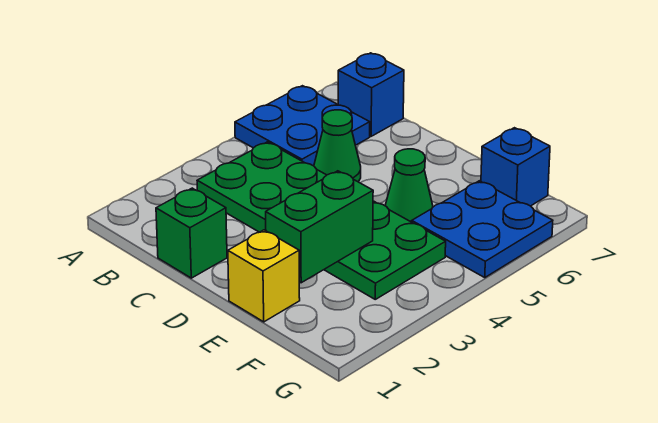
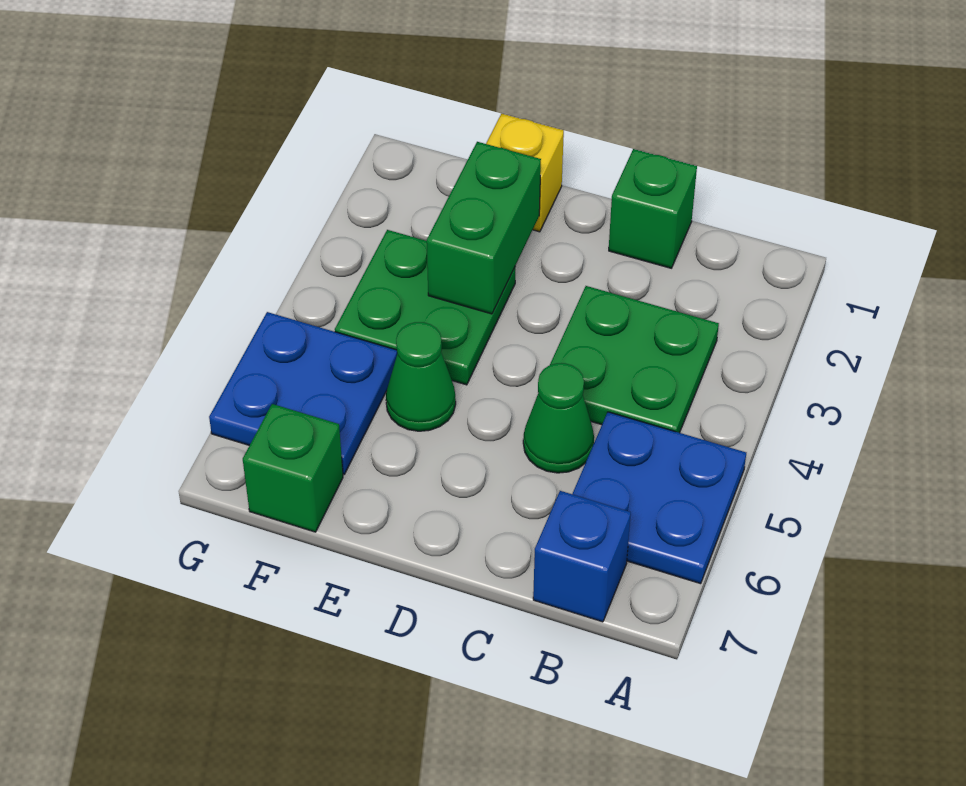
blue 1x1 brick [481,128,550,206] -> green 1x1 brick [243,404,343,532]

